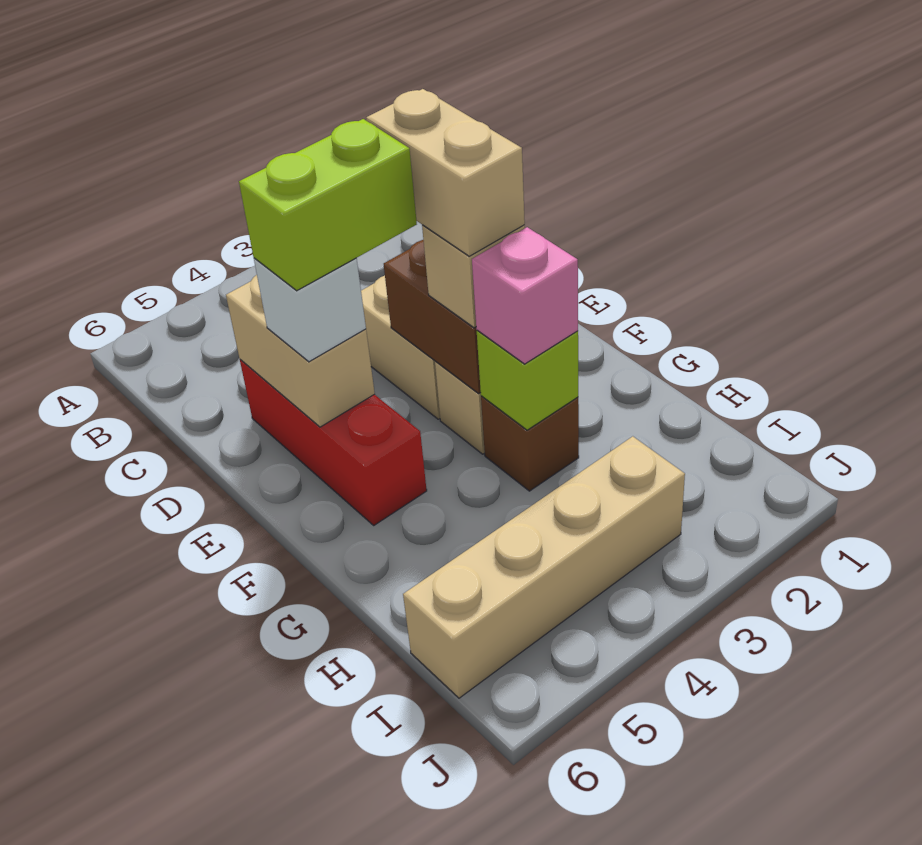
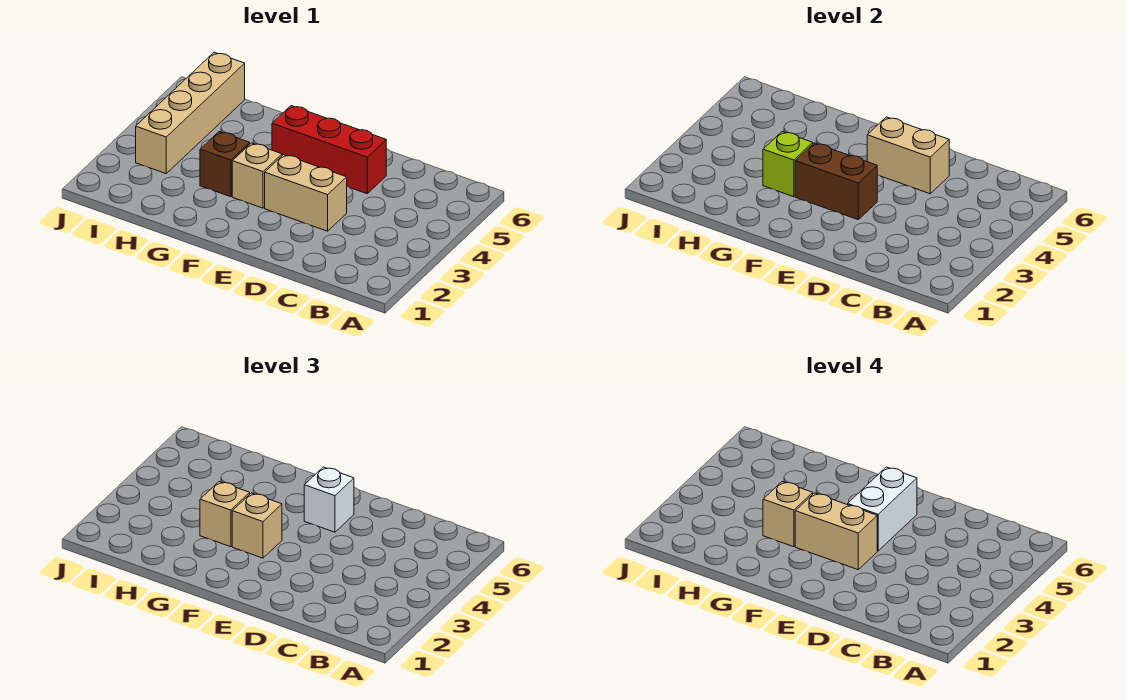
lime 1x2 brick [239,119,417,291] -> white 1x2 brick [848,467,917,551]
pink 1x1 brick [472,227,578,364] -> tan 1x1 brick [200,482,250,547]
none -> tan 1x1 brick [763,482,813,547]

